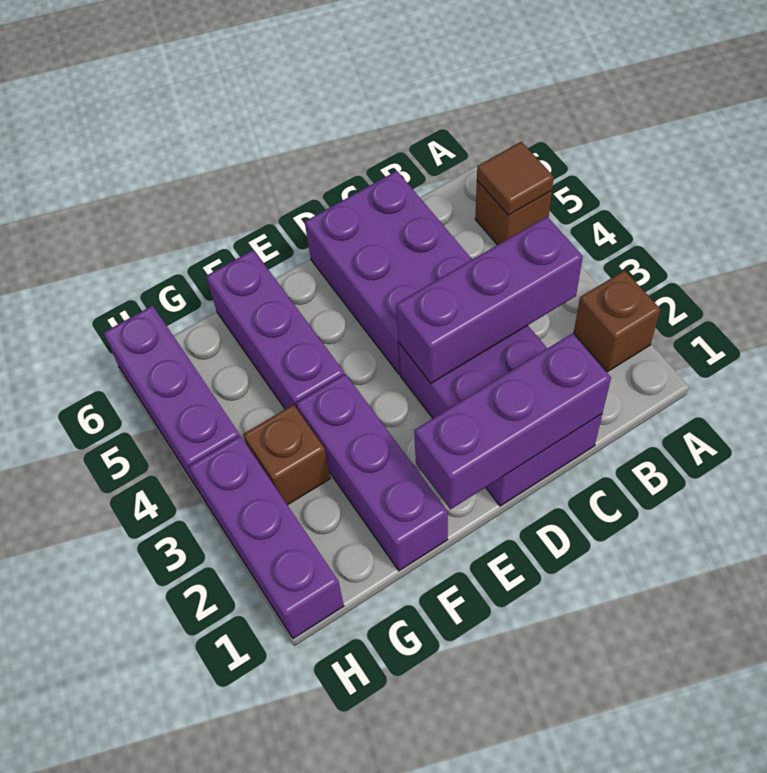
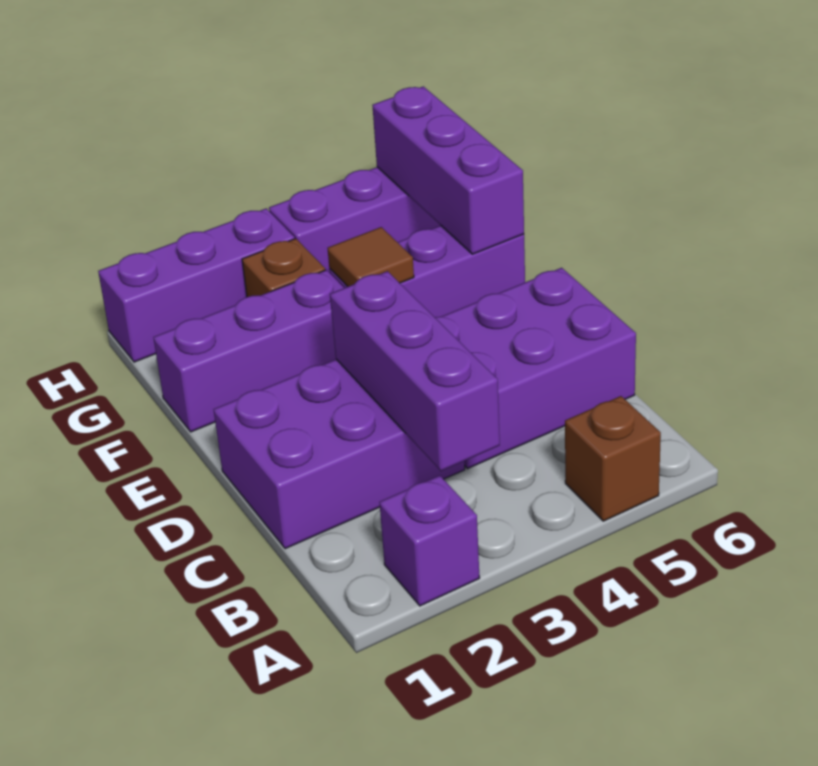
brown 1x1 brick [574,270,660,372] -> purple 1x1 brick [379,475,480,606]
brown 1x1 tile [477,142,554,215] -> brown 1x1 tile moved to [327,227,414,287]
purple 1x3 brick [414,333,611,509] -> purple 1x3 brick moved to [372,86,524,254]

